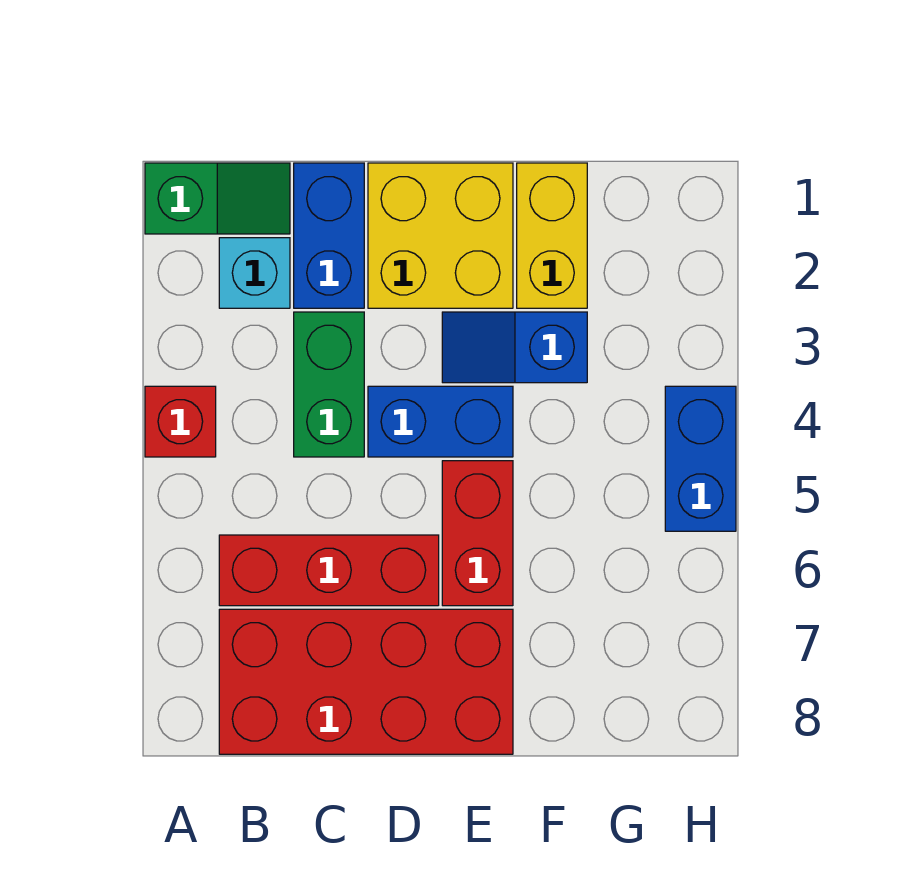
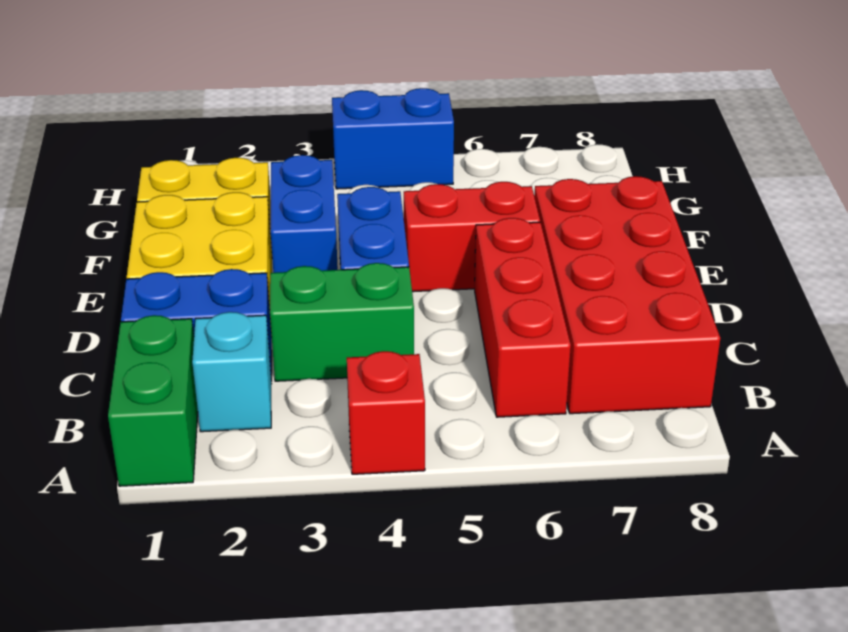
green 1x2 slope [145,163,290,234] -> green 1x2 brick [108,315,198,486]
blue 1x2 slope [442,312,587,383] -> blue 1x2 brick [271,155,338,273]

